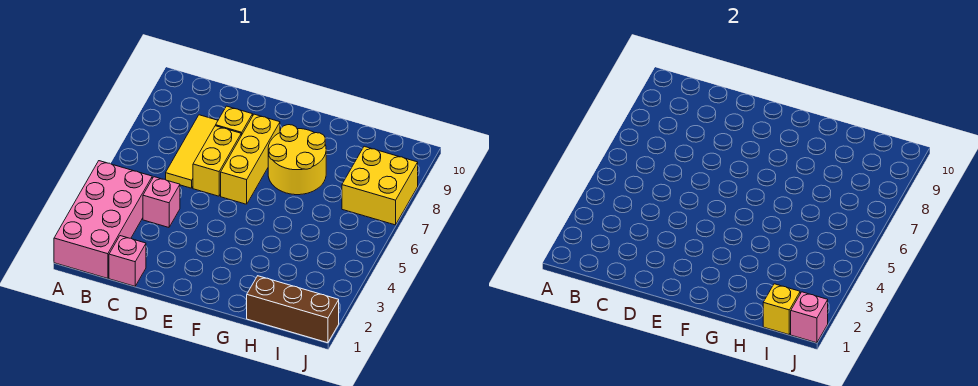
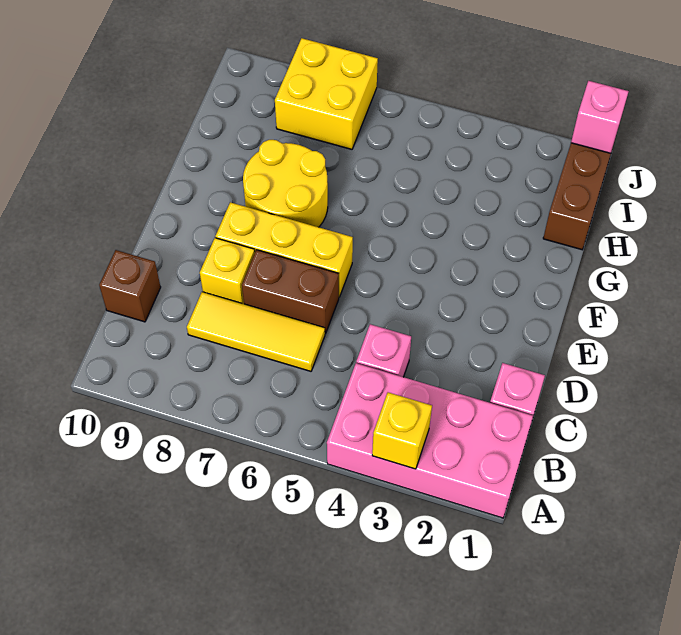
none -> brown 1x1 brick [99,250,161,322]
yellow 1x2 brick [193,126,241,196] -> brown 1x2 brick [242,250,339,334]
yellow 1x1 brick [763,284,800,335] -> yellow 1x1 brick moved to [372,392,432,469]

